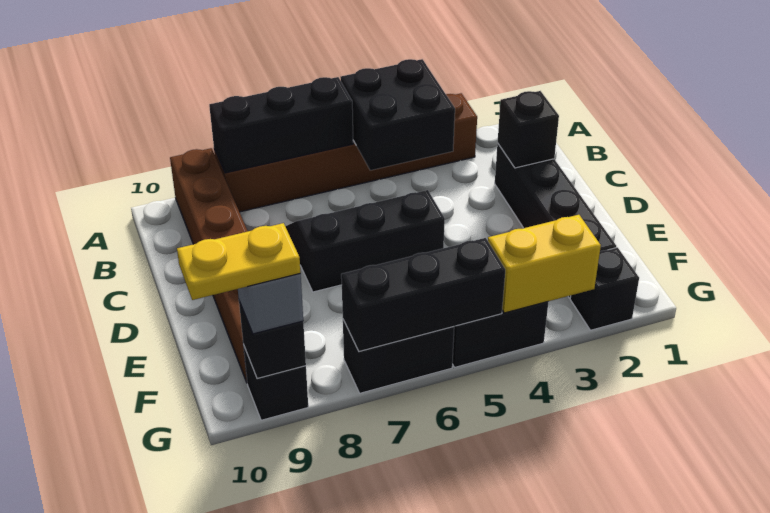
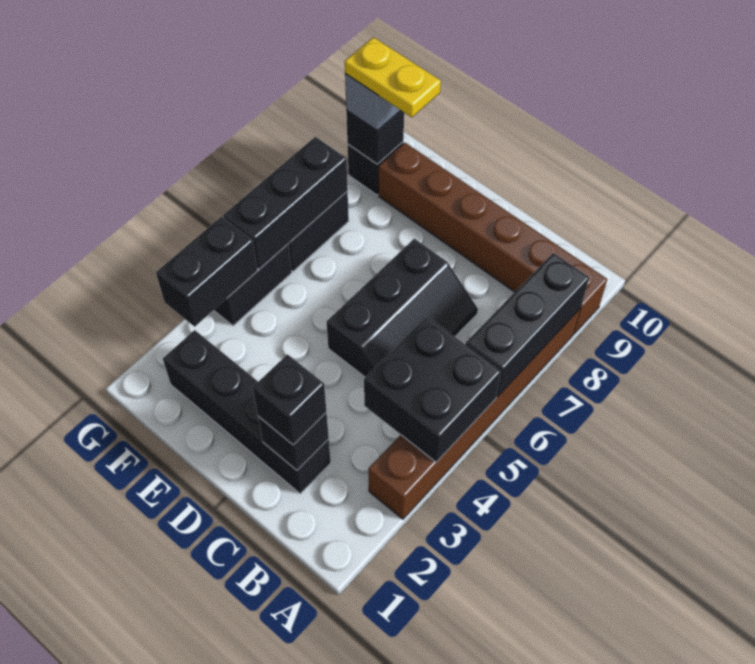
black 1x1 brick [570,247,639,330] -> black 1x1 brick moved to [253,355,327,445]
yellow 1x2 brick [488,215,601,313] -> black 1x2 brick [156,217,258,327]
yellow 1x2 plate [177,223,301,300] -> yellow 1x2 plate turned to [345,37,441,117]

